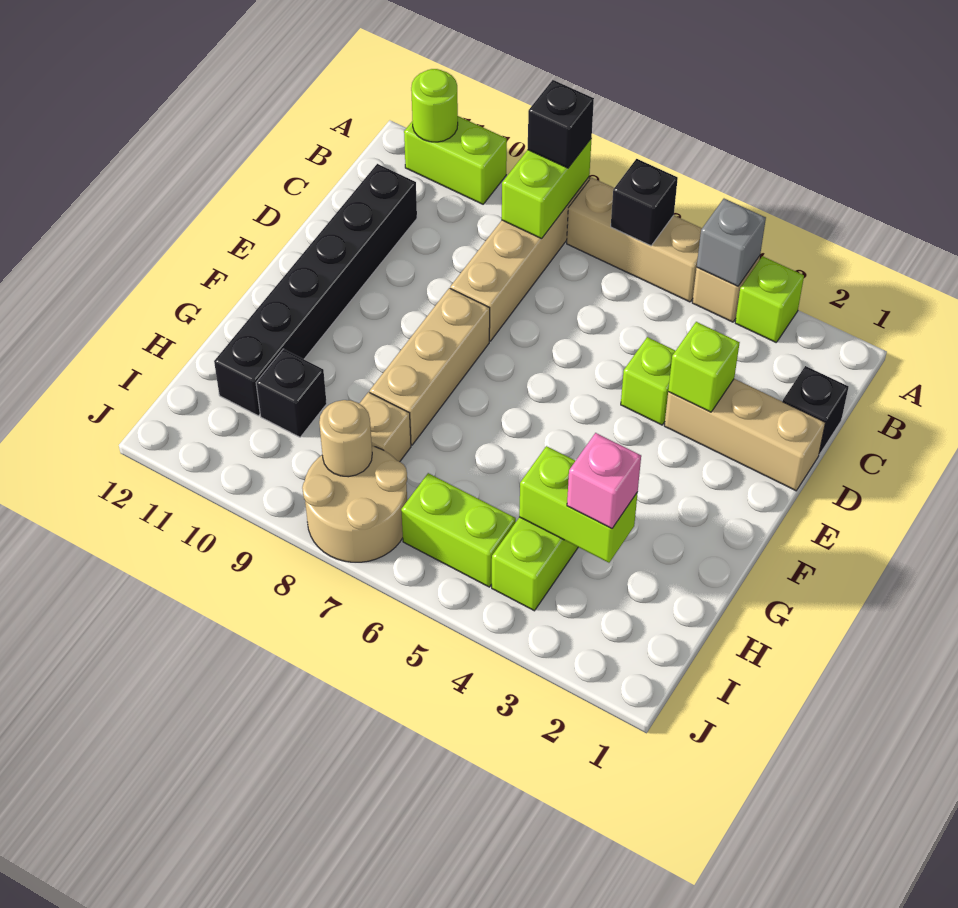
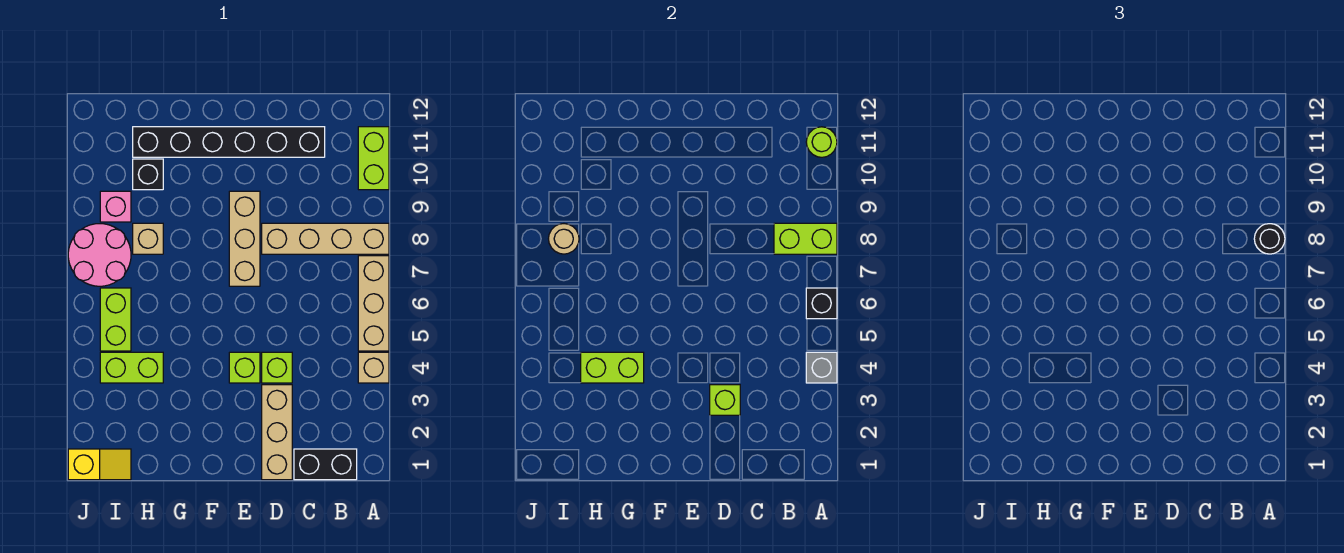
lime 1x1 brick [735,256,804,342] -> lime 1x1 brick moved to [229,352,260,383]
black 1x1 brick [528,80,594,168] -> black 1x1 round brick [1254,224,1285,254]
black 1x1 brick [783,366,849,455] -> black 1x2 brick [294,449,357,480]
tan 1x3 brick [370,288,490,445] -> tan 1x3 brick turned to [229,191,260,286]
lime 1x2 brick [519,446,638,563] -> lime 1x2 brick turned to [581,352,644,383]
pink 1x1 brick [567,433,641,529] -> pink 1x1 brick moved to [100,191,131,222]
none -> yellow 1x2 slope [68,449,131,480]
tan 2x2 round brick [302,446,407,562] -> pink 2x2 round brick [68,224,131,286]

